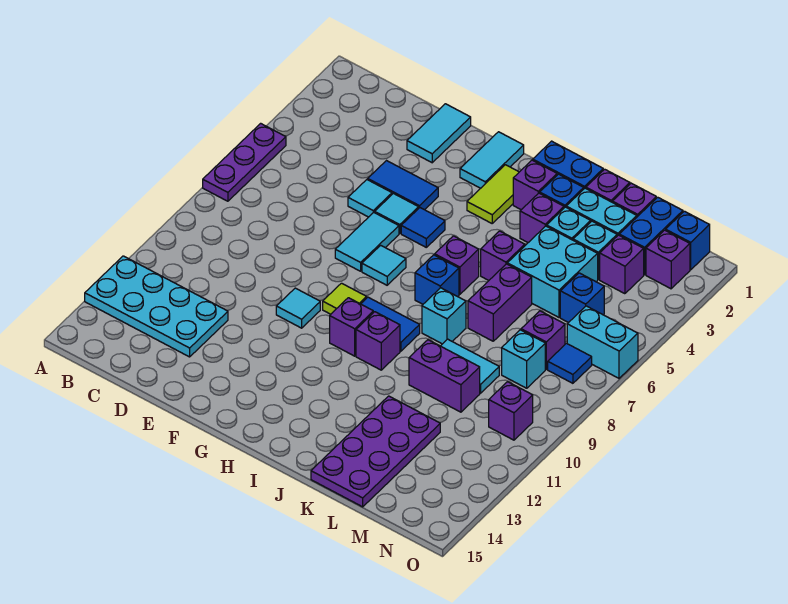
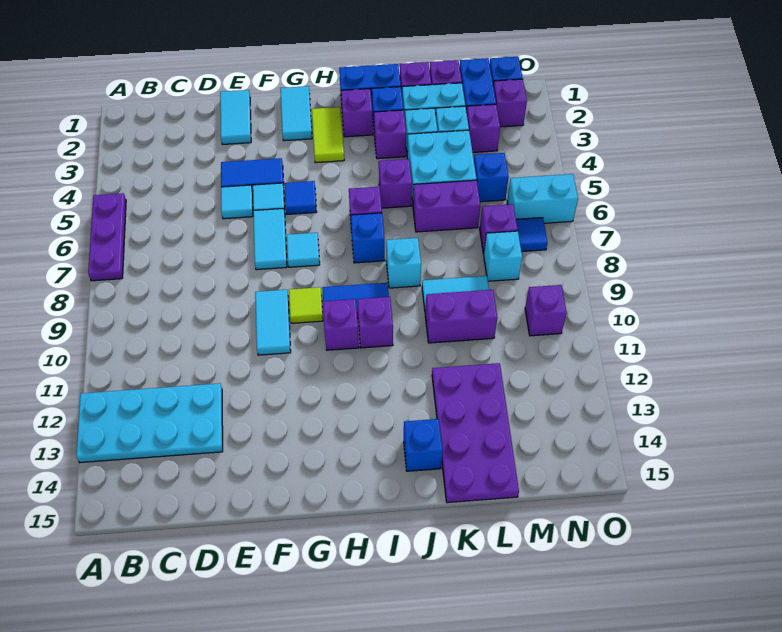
cyan 1x1 tile [276,288,320,328] -> cyan 1x2 tile [255,290,291,355]
none -> blue 1x1 brick [404,419,443,471]
purple 1x2 brick [468,264,532,341] -> purple 1x2 brick turned to [413,180,480,232]

